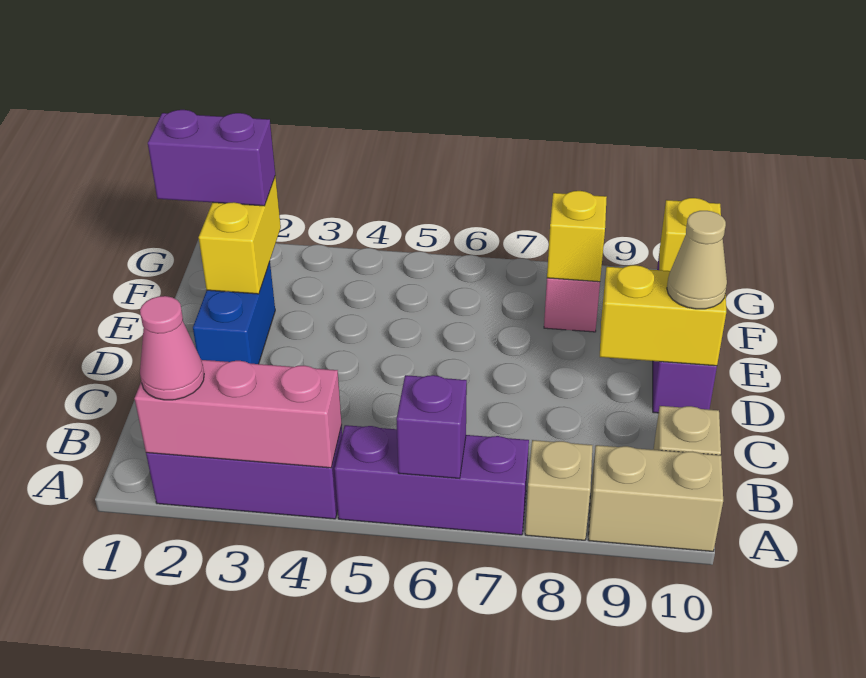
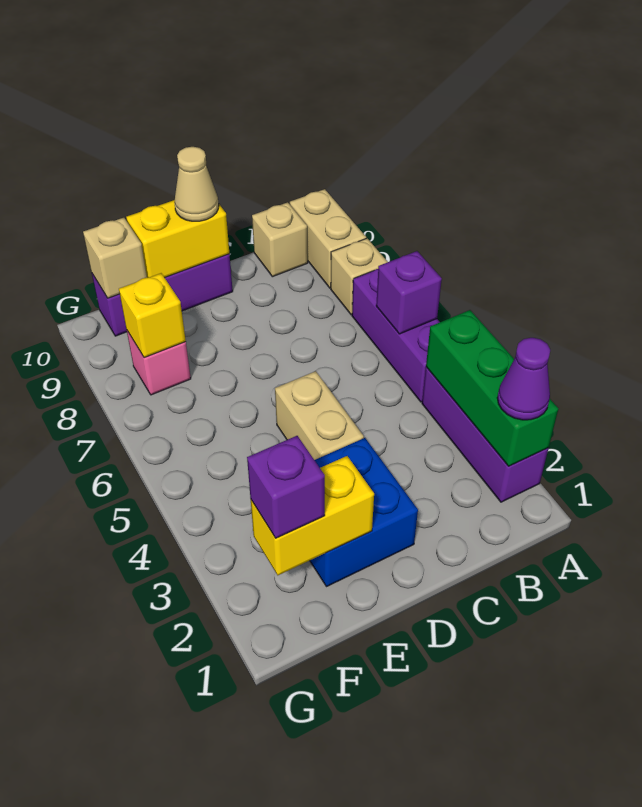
pink 1x3 brick [135,360,342,468] -> green 1x3 brick [426,310,558,466]
pink 1x1 cone [140,296,204,400] -> purple 1x1 cone [497,338,550,420]
blue 1x2 brick [193,262,275,364] -> blue 2x2 brick [310,438,418,587]
none -> tan 1x2 brick [275,371,364,460]
yellow 1x2 brick [600,265,726,366] -> yellow 1x2 brick turned to [126,200,229,278]
purple 1x2 brick [148,110,275,206] -> purple 1x1 brick [247,436,325,538]
yellow 1x1 brick [659,198,721,271] -> tan 1x1 brick [83,218,147,298]

